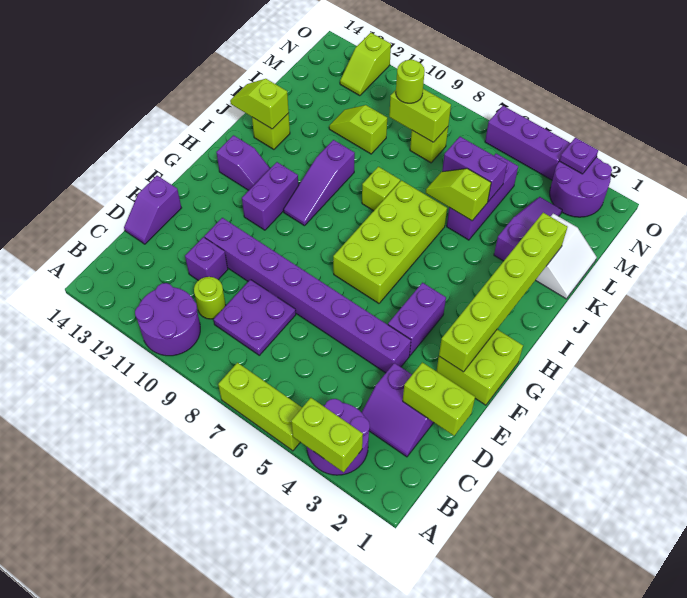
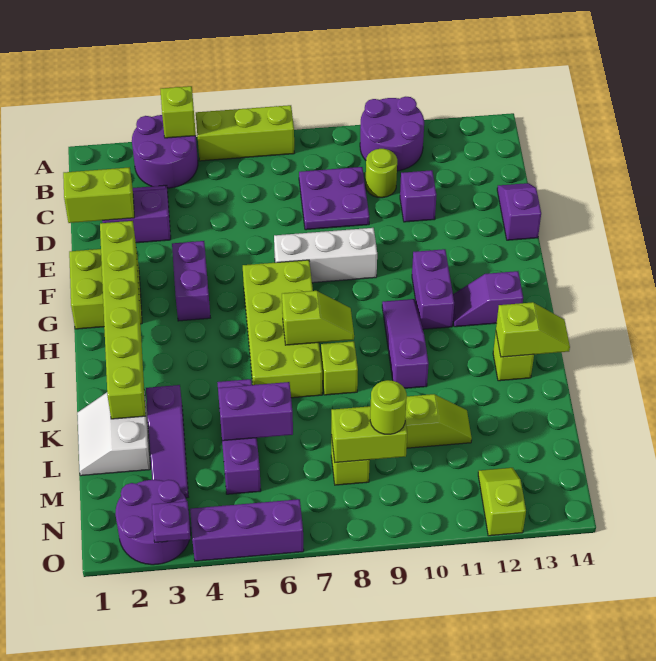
lime 1x2 brick [291,398,363,472] -> lime 1x1 brick [160,86,196,138]
purple 1x8 brick [204,218,411,373] -> none
none -> white 1x3 brick [274,228,377,283]
lime 1x2 slope [426,169,491,221] -> lime 1x2 slope moved to [282,291,354,345]

